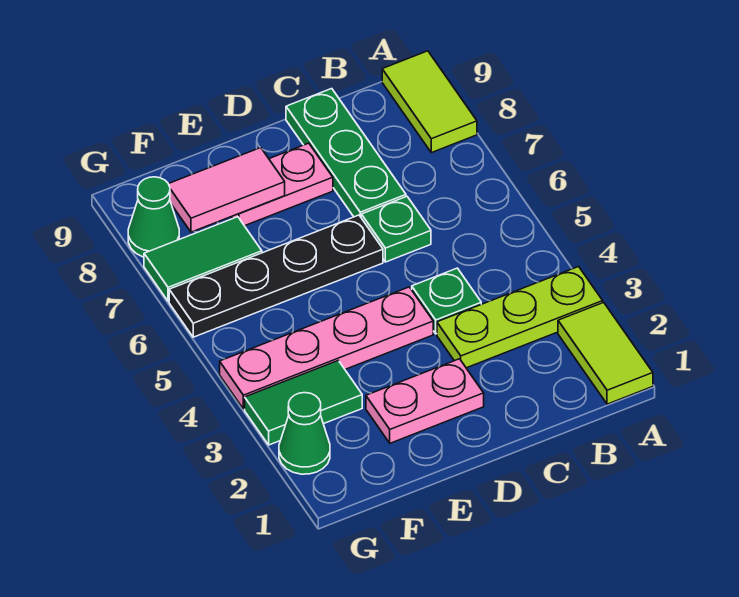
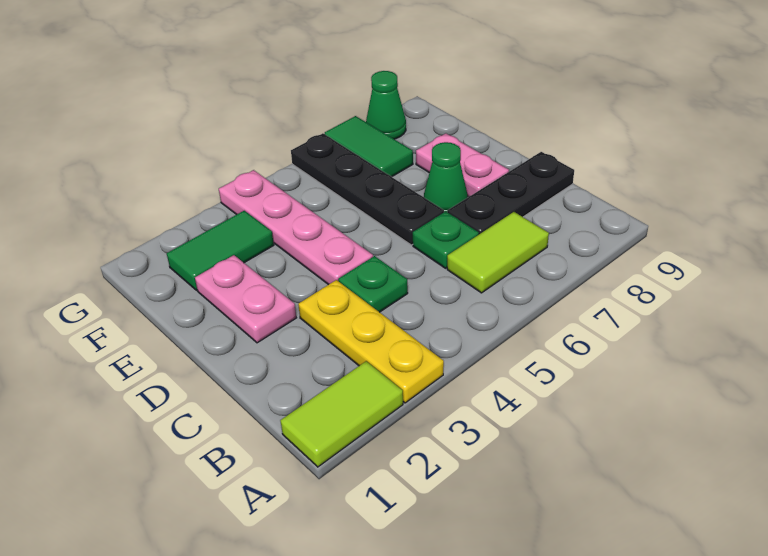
lime 1x3 plate [437,267,603,368] -> yellow 1x3 plate [298,280,444,403]
lime 1x2 tile [382,51,477,153] -> lime 1x2 tile moved to [447,212,549,293]
green 1x3 plate [286,89,406,217] -> black 1x3 plate [447,152,574,234]
pink 1x2 tile [169,148,285,232] -> none
green 1x2 tile [245,361,362,445] -> green 1x2 tile turned to [167,211,274,290]
green 1x1 cone [279,393,330,474] -> green 1x1 cone moved to [424,142,468,212]

